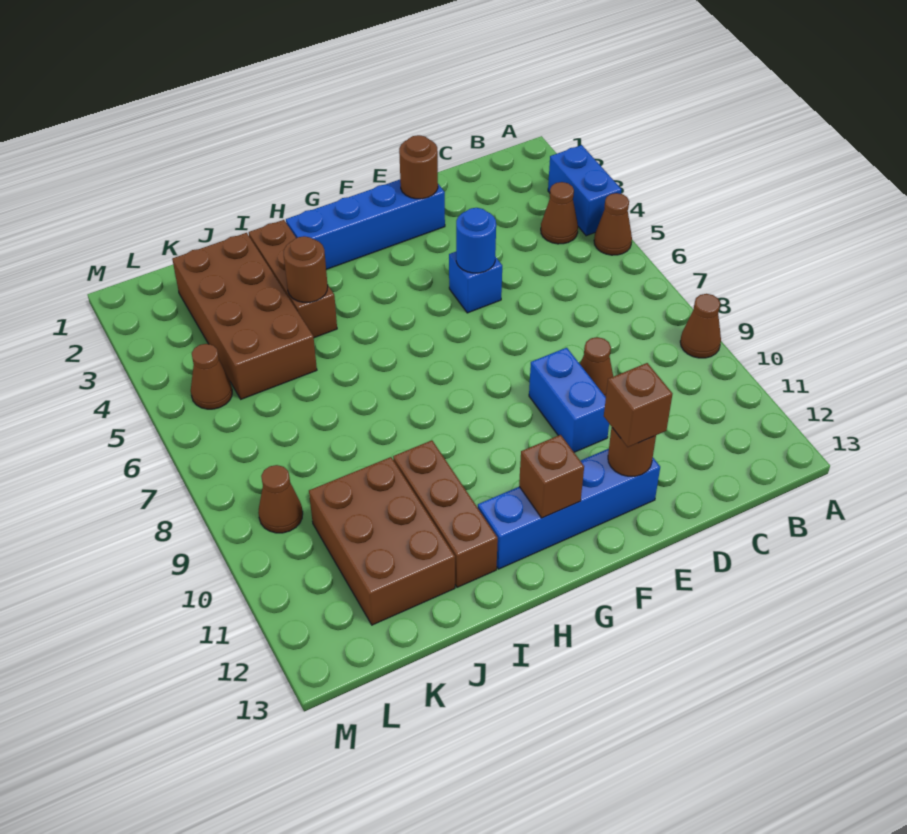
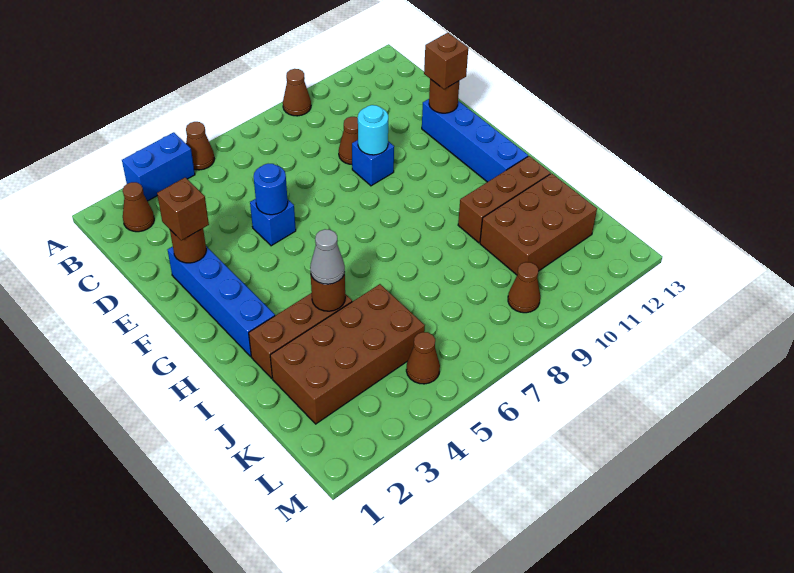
brown 1x1 cone [541,182,578,244] -> brown 1x1 cone moved to [123,182,154,232]
blue 1x2 brick [529,348,609,452] -> blue 1x1 brick [352,140,394,186]
none -> cyan 1x1 round brick [358,105,388,155]
brown 1x1 brick [519,435,584,518] -> brown 1x1 brick moved to [157,177,209,241]
none -> grey 1x1 cone [310,229,345,284]

